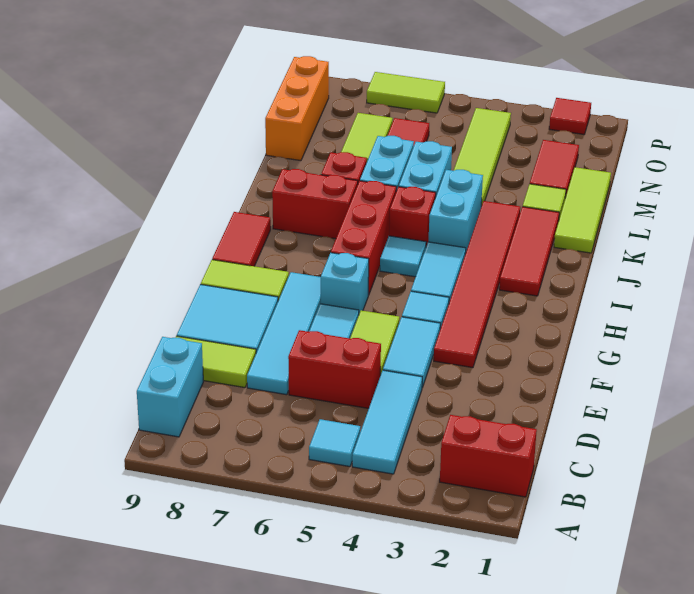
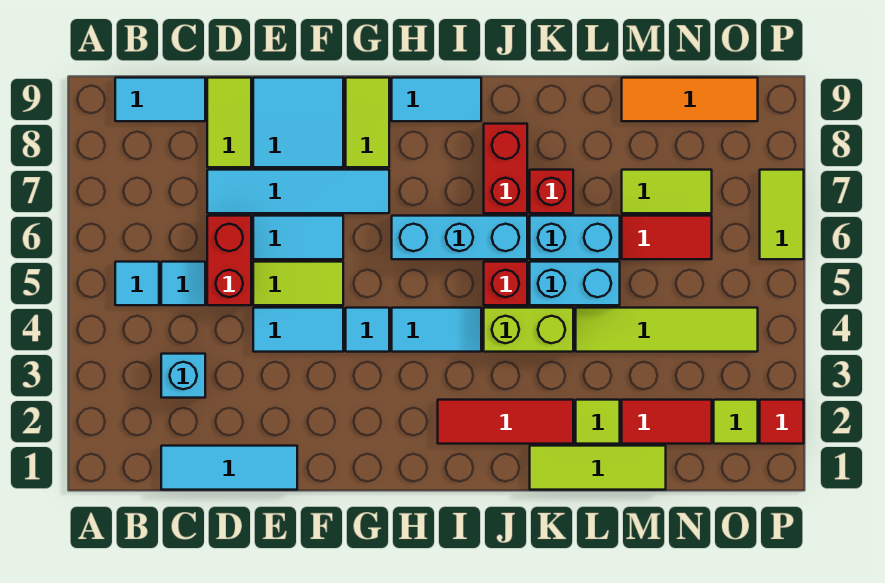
red 1x2 brick [440,415,537,497] -> none
cyan 1x3 tile [352,370,422,474] -> cyan 1x3 tile moved to [161,446,297,490]
cyan 1x2 brick [137,337,203,437] -> cyan 1x2 tile [115,78,205,121]
red 1x6 tile [434,201,520,368] -> none
cyan 1x1 brick [321,253,369,313] -> cyan 1x1 brick moved to [161,354,205,398]
red 1x3 brick [331,181,396,295] -> cyan 1x3 brick [392,216,527,259]
red 1x2 tile [212,212,271,266] -> cyan 1x2 tile [392,78,481,121]
cyan 1x1 tile [380,236,426,277] -> cyan 1x1 tile moved to [161,262,205,305]
cyan 1x2 brick [428,170,483,254] -> lime 1x2 brick [484,308,573,352]
orange 1x3 brick [265,56,329,161] -> orange 1x3 tile [622,78,758,121]
none -> lime 1x1 tile [714,400,758,444]

